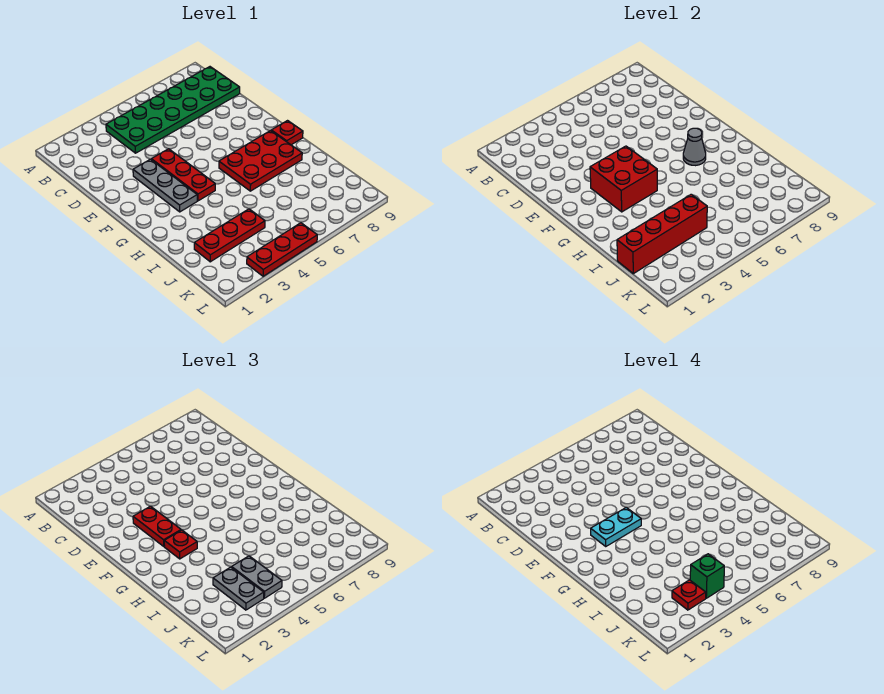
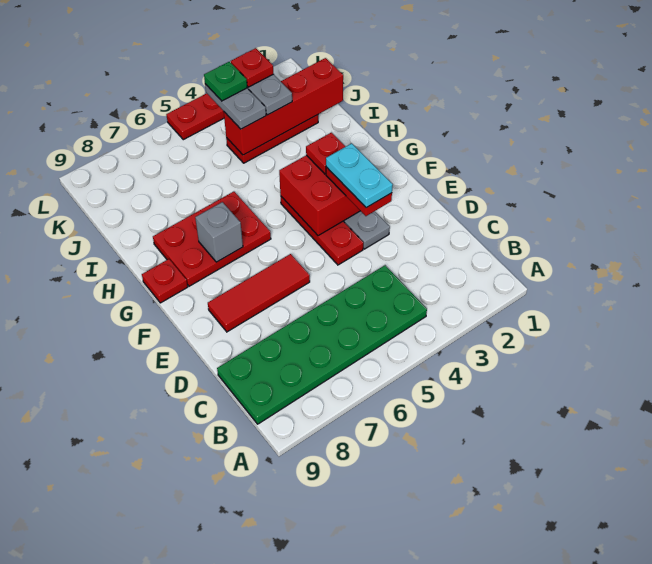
none -> red 1x3 tile [208,254,310,332]
cyan 1x2 plate [591,507,641,546] -> cyan 1x2 plate turned to [326,143,393,208]
grey 1x1 cone [683,128,706,166] -> grey 1x1 brick [195,202,243,262]
green 1x1 brick [690,554,724,598] -> green 1x1 plate [204,62,247,101]

